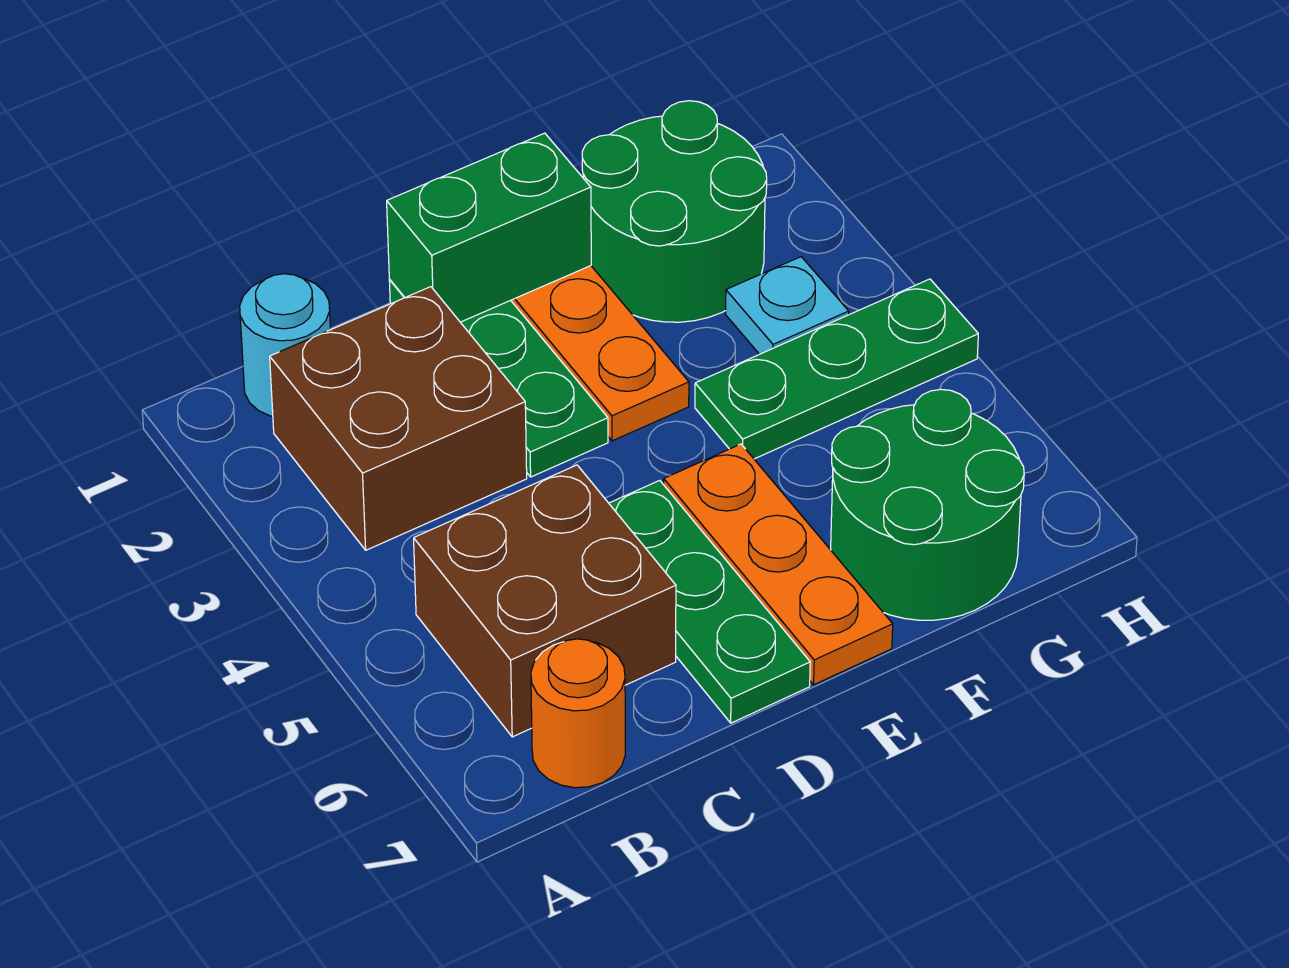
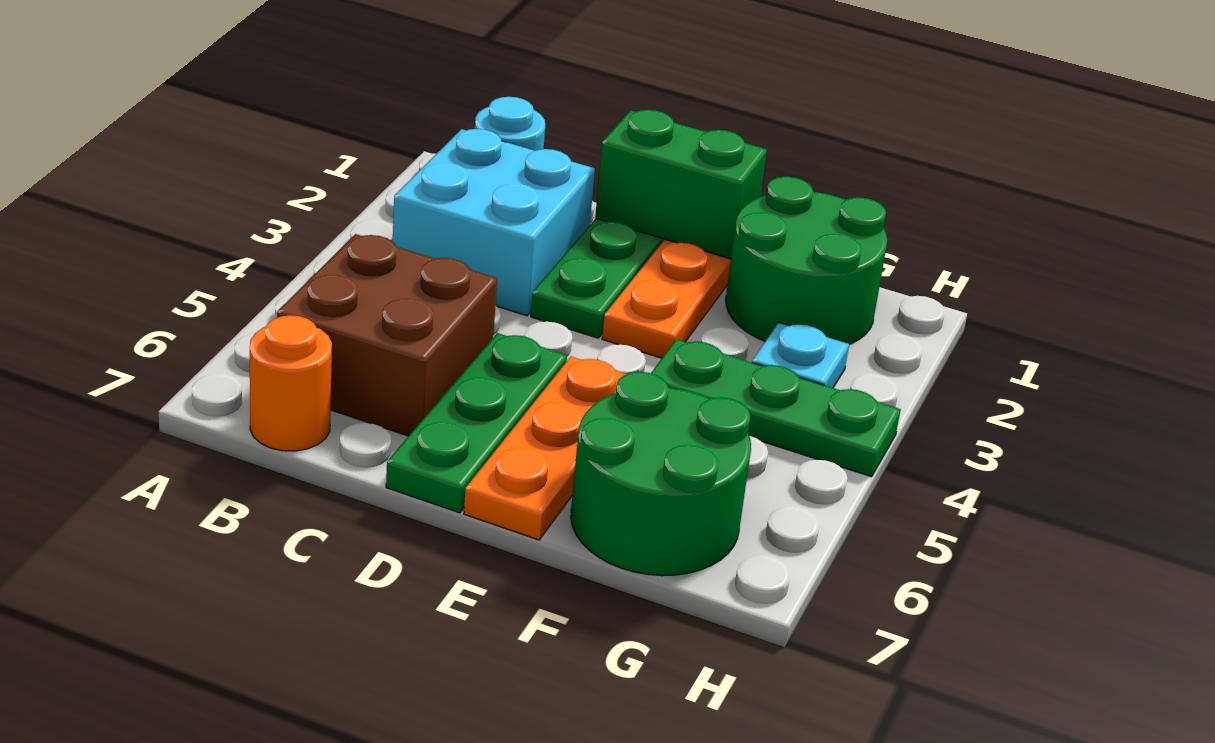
brown 2x2 brick [270,287,527,550] -> cyan 2x2 brick [393,129,595,316]

